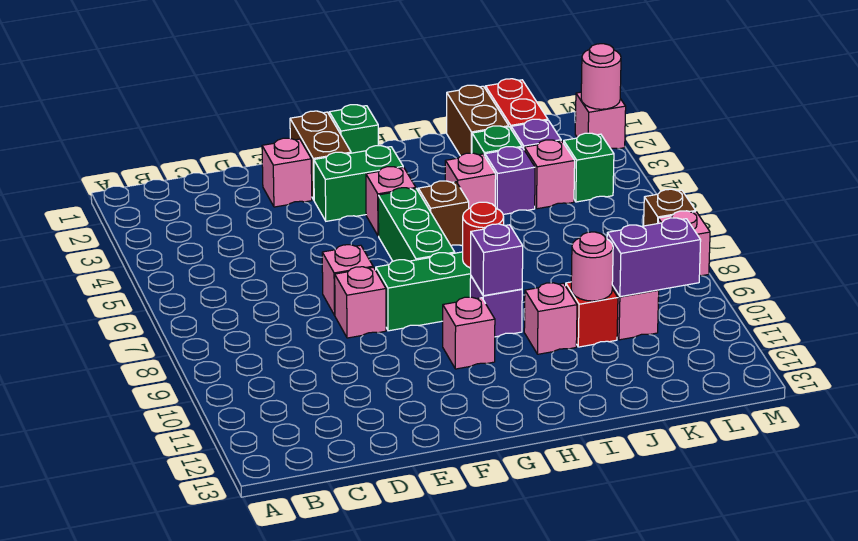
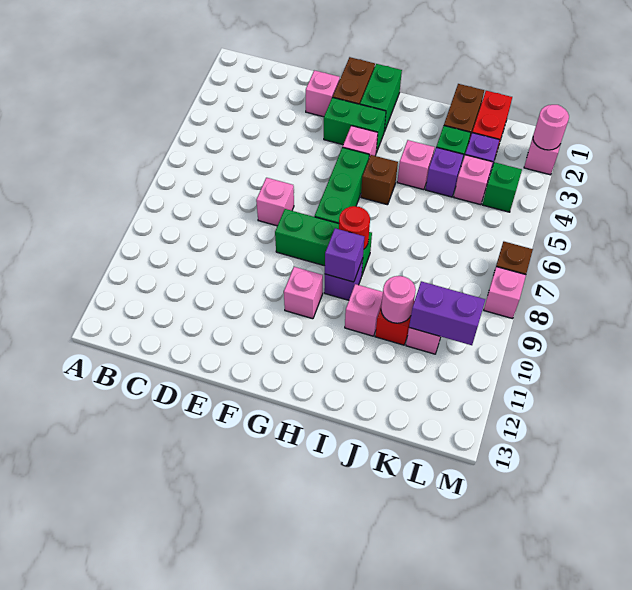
pink 1x1 brick [335,267,386,338] -> none
green 1x1 brick [329,105,378,153] -> green 1x2 brick [360,64,402,131]

